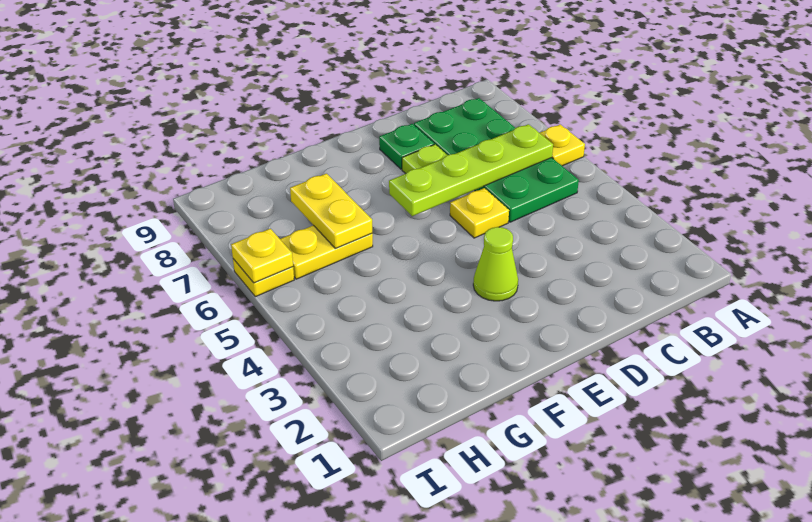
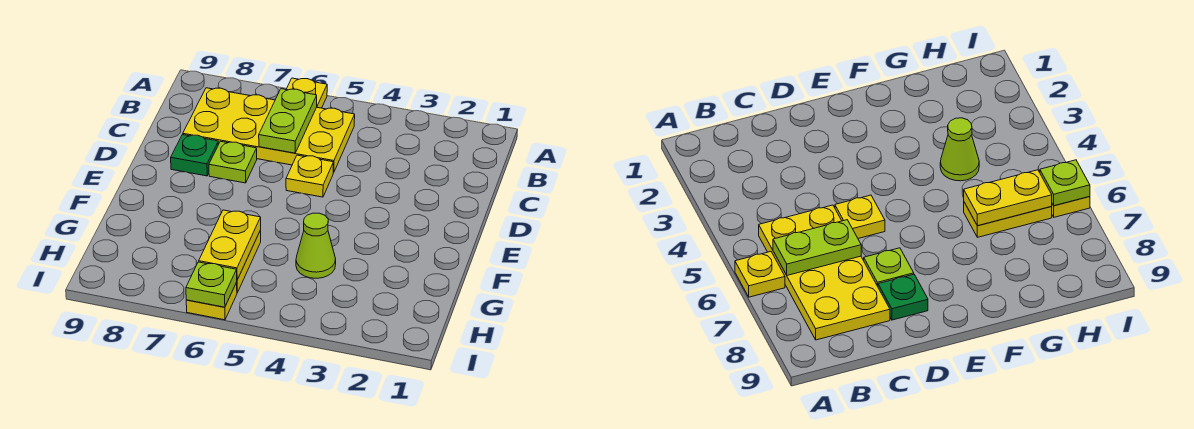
green 2x4 plate [414,98,579,222] -> yellow 2x4 plate [183,88,355,173]
lime 1x4 plate [389,124,553,216] -> lime 1x2 plate [259,89,317,153]
lime 1x1 cone [473,227,518,301] -> lime 1x1 cone moved to [296,213,336,278]
yellow 1x2 plate [290,174,372,248] -> yellow 1x2 plate turned to [199,210,261,280]
yellow 1x1 plate [231,229,293,283] -> lime 1x1 plate [186,262,237,307]

